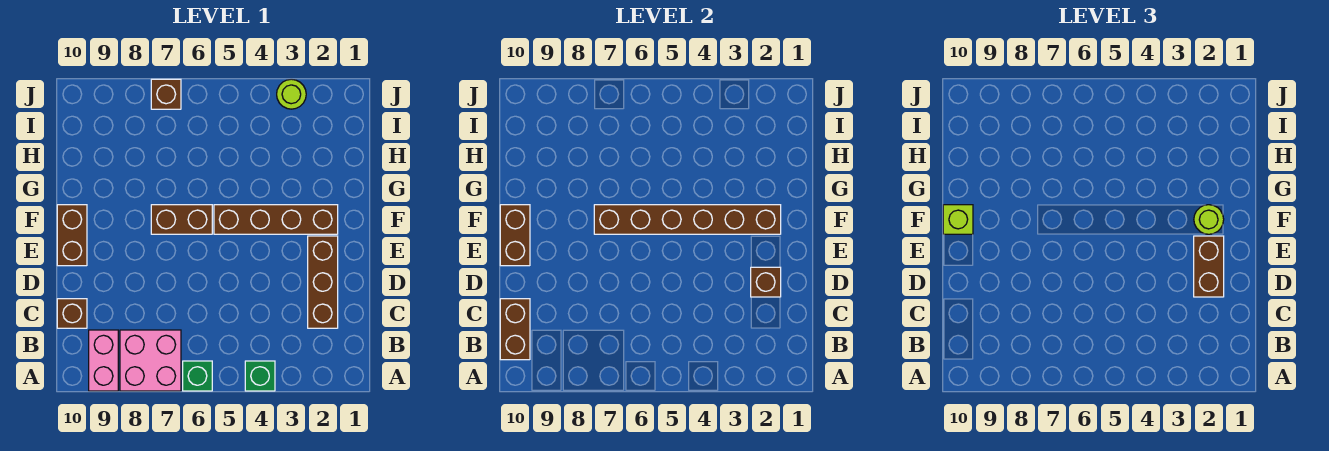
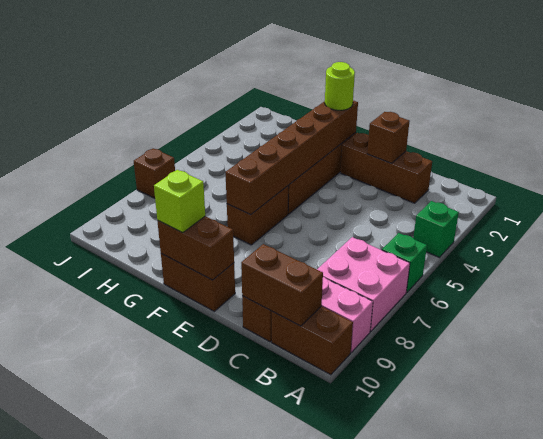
brown 1x2 brick [1194,236,1224,297] -> brown 1x2 brick moved to [272,306,353,375]
lime 1x1 round brick [277,79,306,109] -> none

